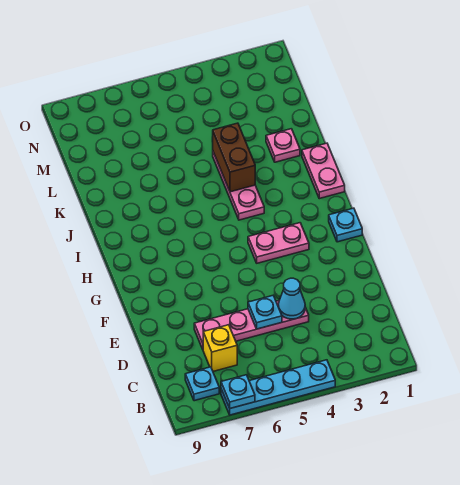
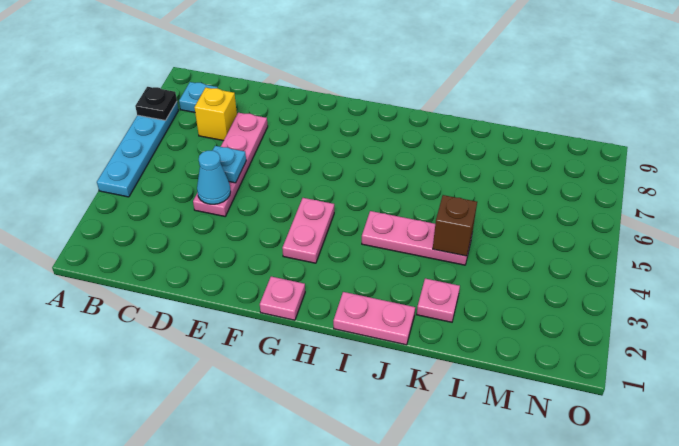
cyan 1x1 plate [221,375,255,408] -> black 1x1 plate [135,87,177,120]
cyan 1x1 plate [329,208,362,242] -> pink 1x1 plate [260,277,305,320]
brown 1x2 brick [212,123,255,192] -> brown 1x1 brick [433,195,477,256]

